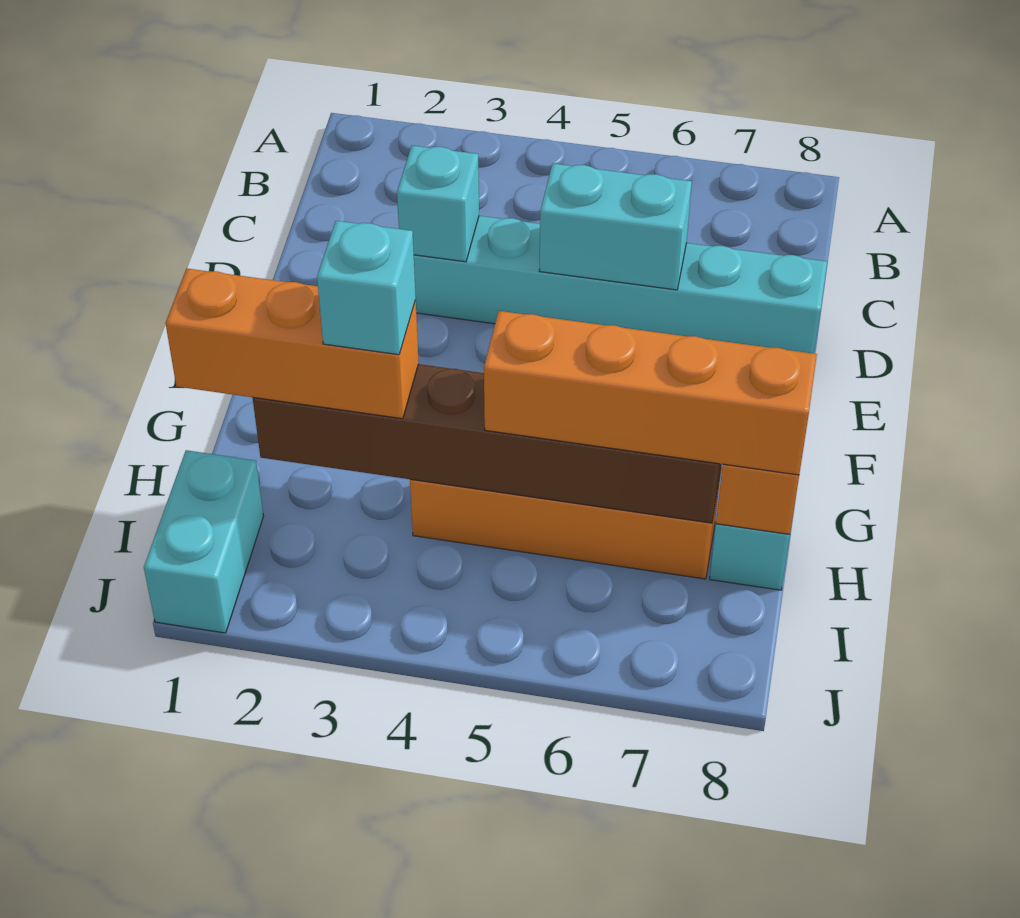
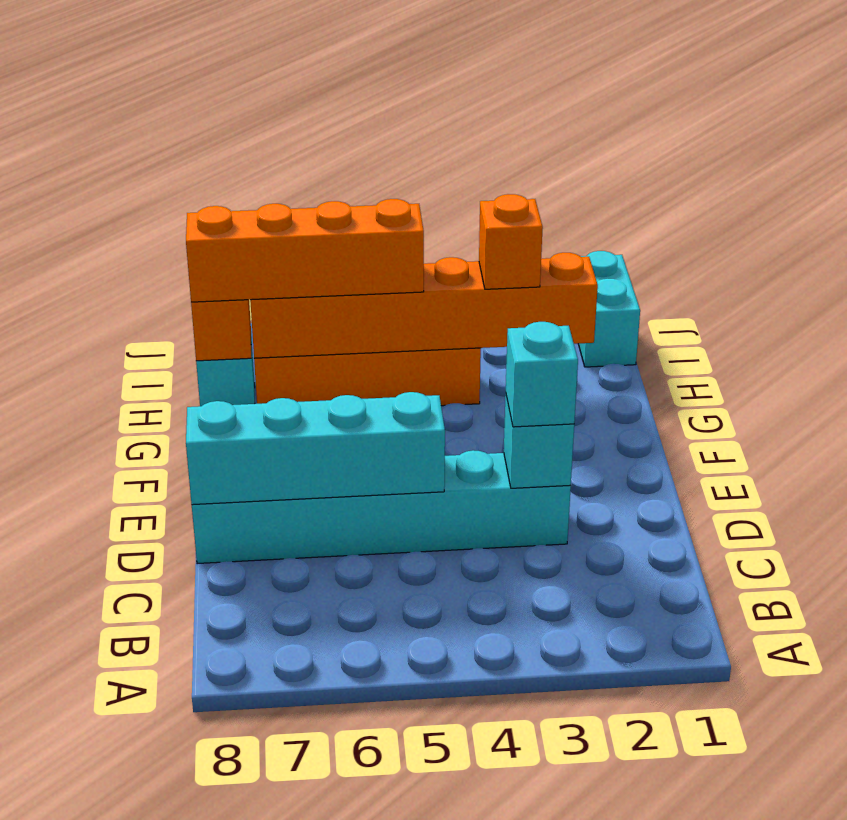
cyan 1x2 brick [539,164,692,290] -> cyan 1x4 brick [186,392,445,505]
orange 1x3 brick [166,269,419,419] -> orange 1x1 brick [479,194,543,289]
brown 1x6 brick [253,364,722,523] -> orange 1x6 brick [250,253,598,358]
cyan 1x1 brick [317,221,416,355] -> cyan 1x1 brick moved to [506,322,578,427]

